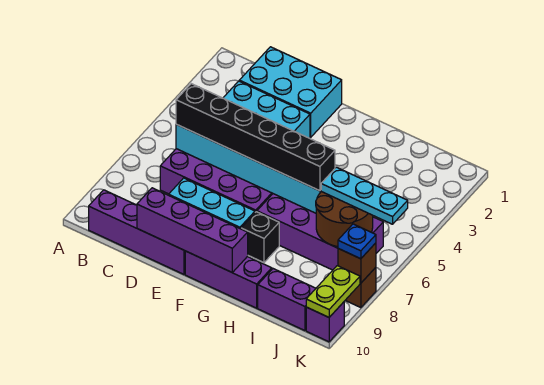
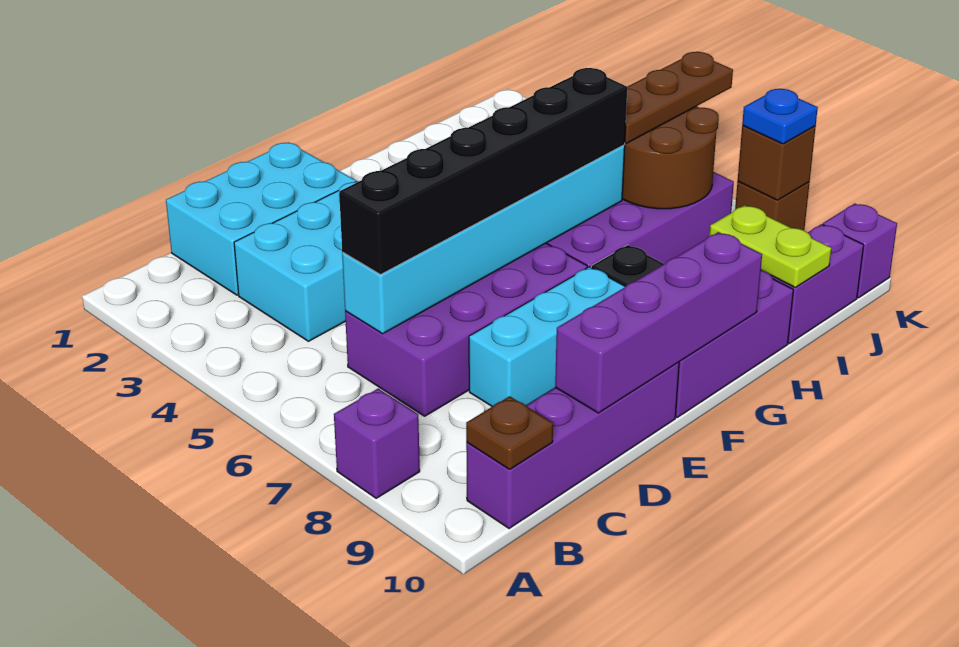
none -> purple 1x1 brick [334,389,420,498]
none -> brown 1x1 plate [466,396,553,469]
cyan 1x3 plate [321,167,408,224] -> brown 1x3 plate [625,52,733,143]
lime 1x2 plate [306,266,360,317] -> lime 1x2 plate moved to [710,205,831,287]

